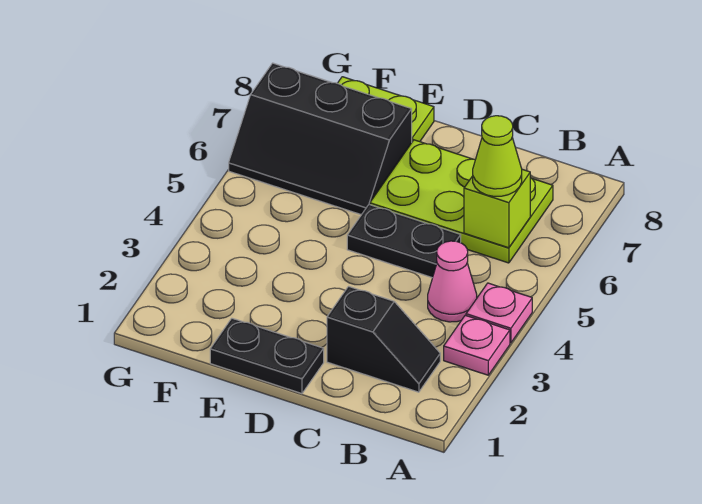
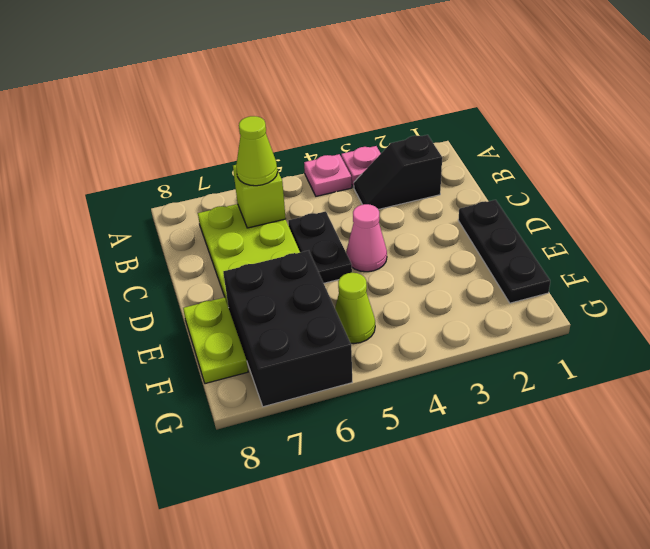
black 1x2 slope [327,286,440,392] -> black 1x2 slope turned to [354,135,442,209]
pink 1x1 cone [428,241,477,322] -> pink 1x1 cone moved to [346,204,387,272]
black 1x2 plate [210,318,324,394] -> black 1x3 plate [458,200,550,303]
black 2x3 slope [229,63,412,215] -> black 2x3 brick [223,251,352,407]
none -> lime 1x1 cone [335,273,375,344]

